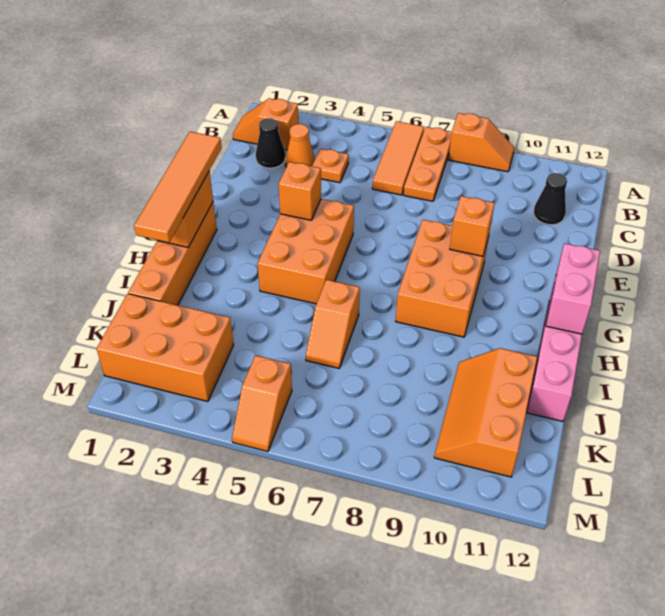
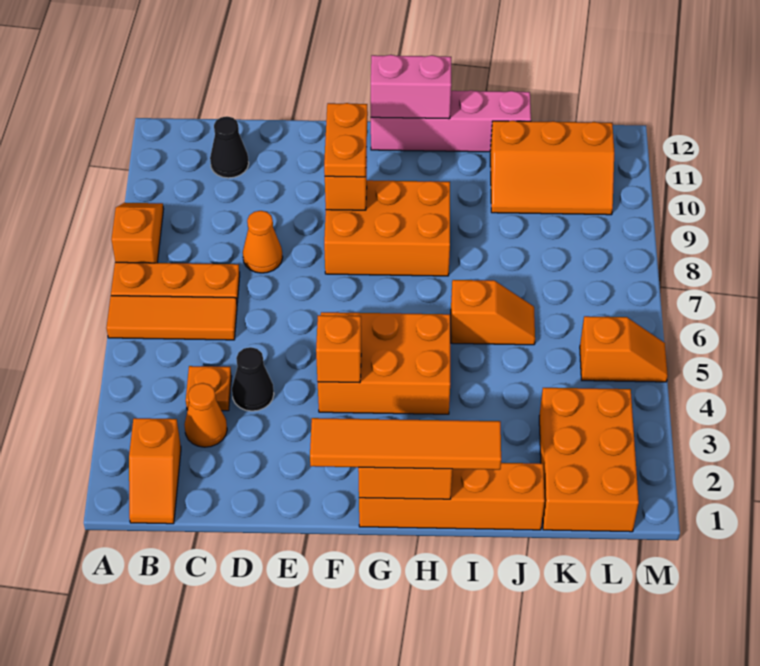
black 1x1 cone [256,118,285,168] -> black 1x1 cone moved to [232,347,274,411]
none -> orange 1x1 cone [243,211,283,273]
none -> orange 1x2 plate [324,103,368,177]

